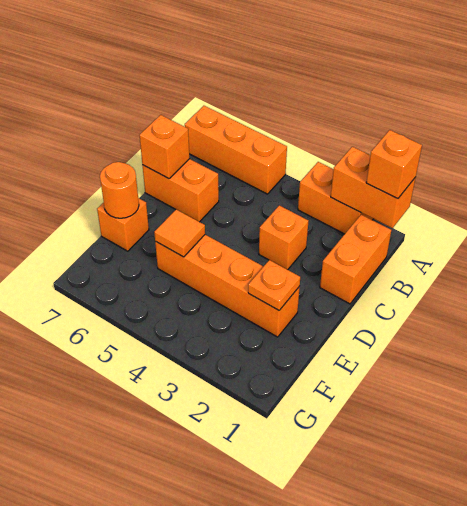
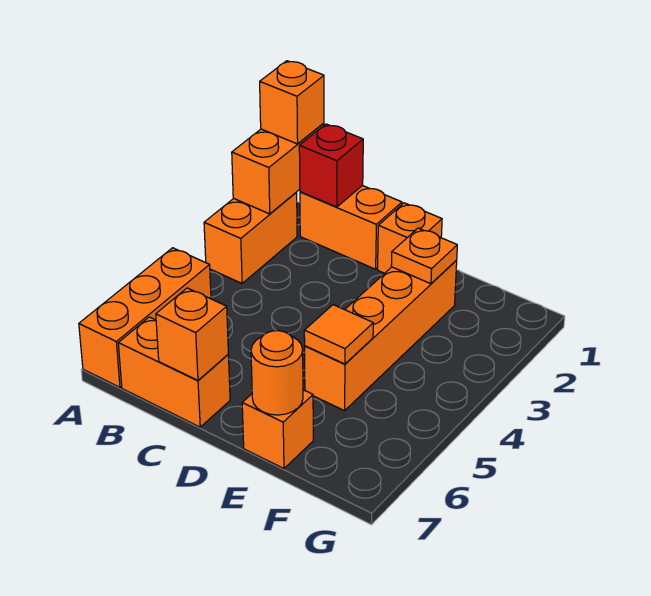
none -> red 1x1 brick [299,124,363,207]
orange 1x1 brick [259,205,308,270] -> orange 1x1 brick moved to [378,203,442,273]
orange 1x2 brick [142,159,219,222] -> orange 1x2 brick turned to [118,317,230,427]

